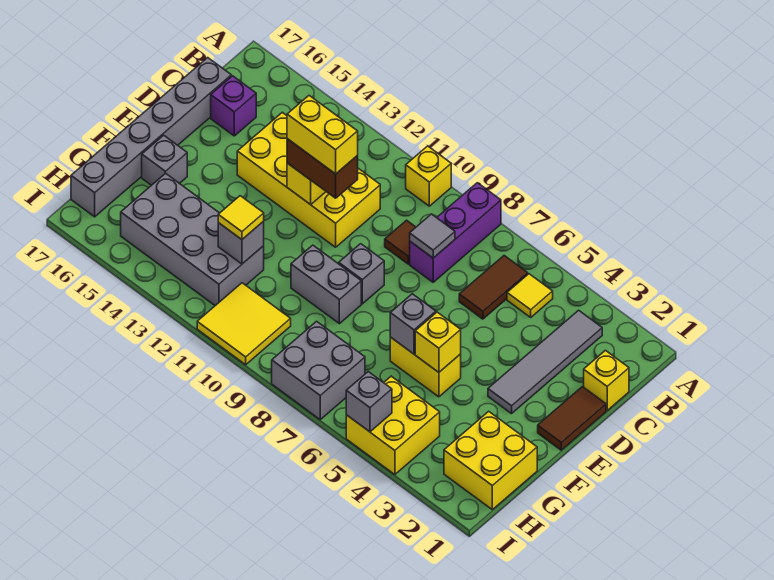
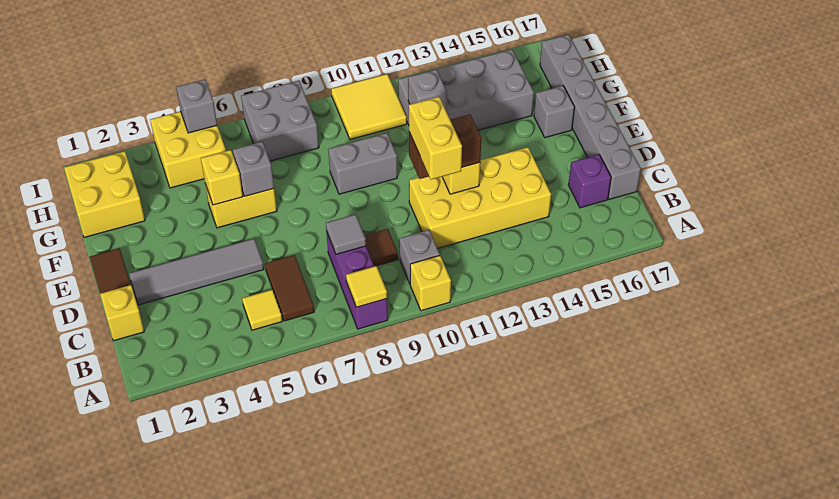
grey 1x4 tile [488,310,602,414] -> grey 1x4 tile turned to [129,239,264,305]
yellow 1x2 brick [287,96,358,174] -> yellow 1x2 brick turned to [409,97,462,179]
grey 1x1 brick [339,244,384,304] -> grey 1x1 brick moved to [400,230,440,284]
yellow 1x1 tile [218,196,264,239] -> yellow 1x1 tile moved to [346,266,387,307]

